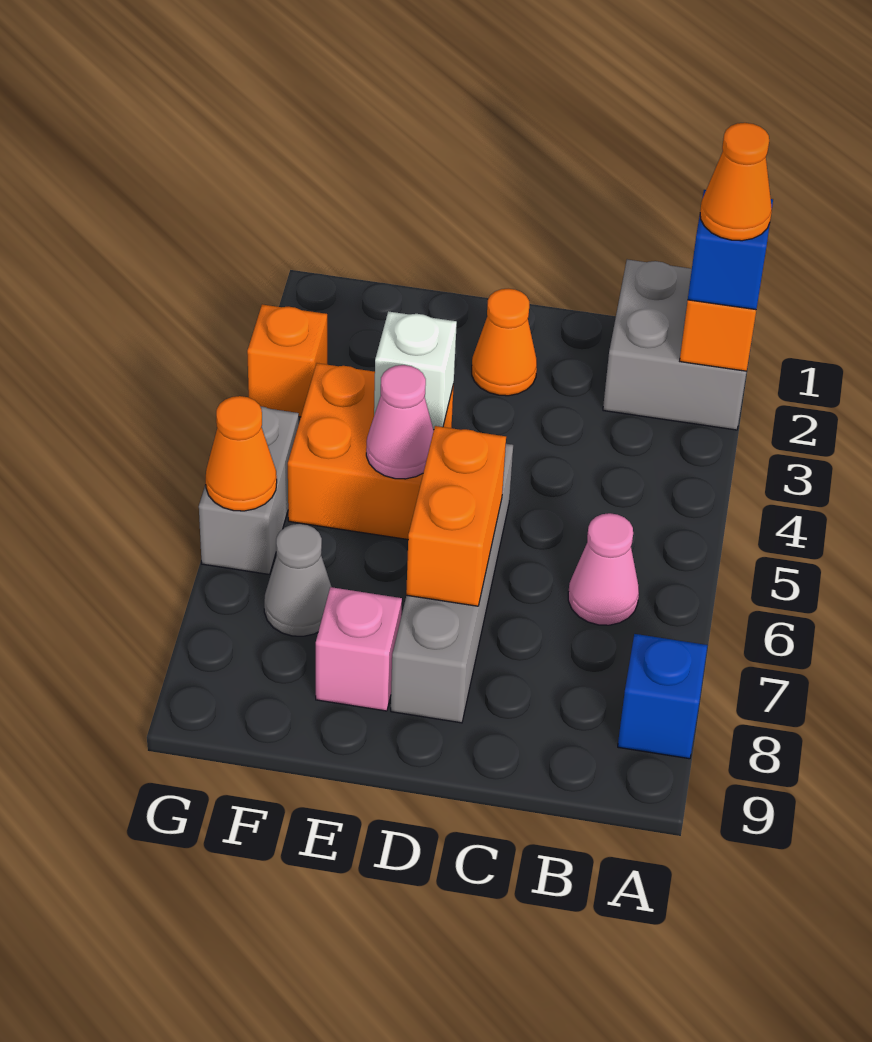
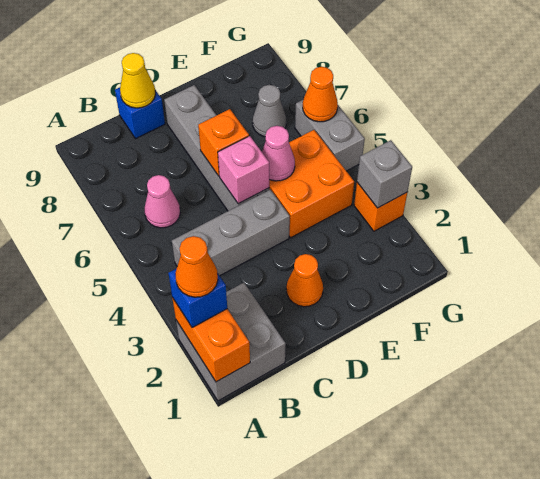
blue 1x1 brick [618,634,707,759] -> blue 1x1 brick moved to [115,87,165,139]
none -> grey 1x3 brick [172,189,290,276]
none -> yellow 1x1 cone [120,53,155,108]
orange 1x2 brick [406,426,506,606] -> orange 1x1 brick [198,109,249,176]
white 1x1 brick [374,311,457,430] -> none
pink 1x1 brick [316,587,402,711] -> pink 1x1 brick moved to [218,136,269,204]
none -> grey 1x1 brick [357,140,412,208]

